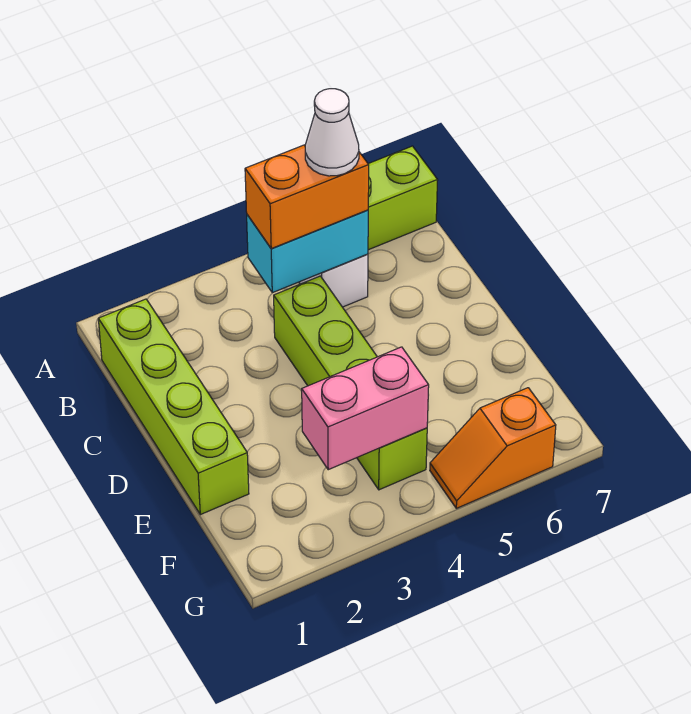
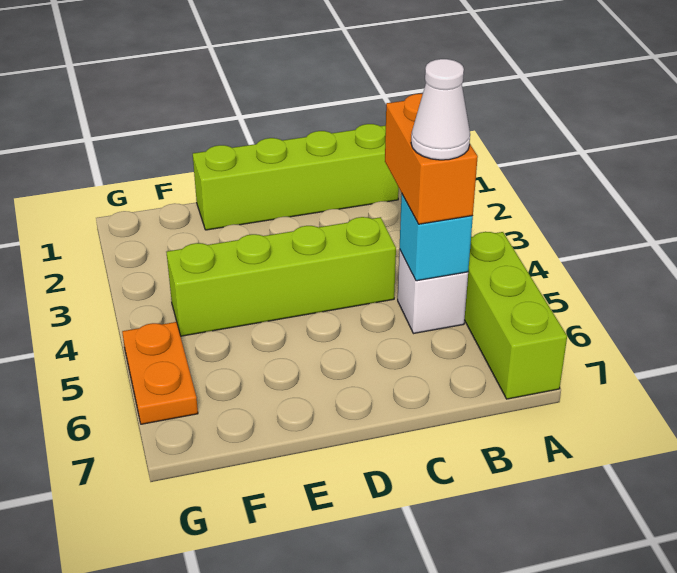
cyan 1x2 brick [247,210,368,293] -> cyan 1x1 brick [400,194,473,281]
pink 1x2 brick [302,347,429,470] -> none
orange 1x2 slope [430,388,556,508] -> orange 1x2 plate [122,322,198,424]

